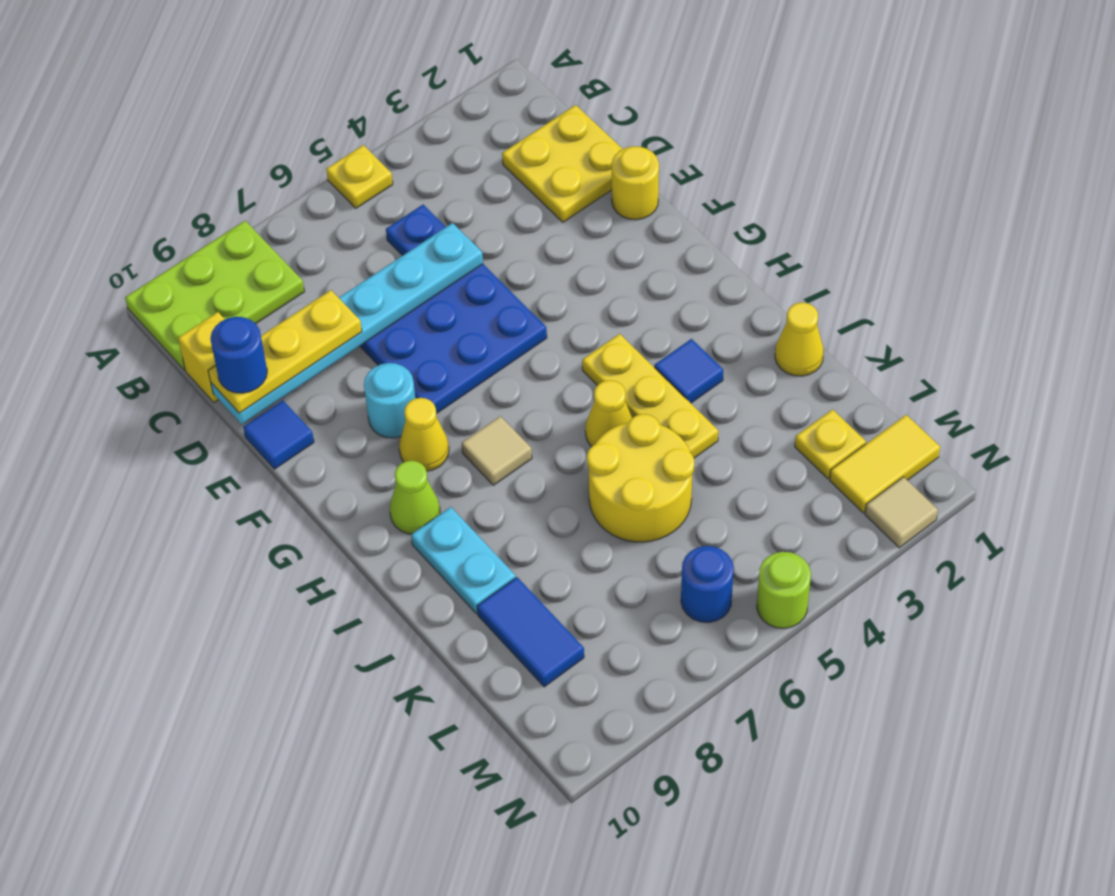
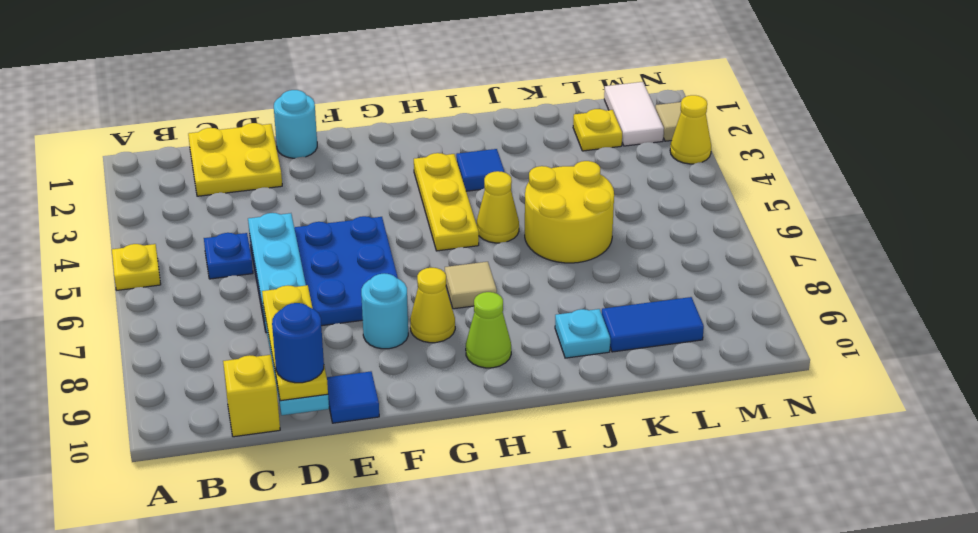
lime 2x3 plate [125,221,305,370] -> none
yellow 1x1 round brick [612,146,659,220] -> cyan 1x1 round brick [274,90,317,158]
yellow 1x3 plate [582,334,718,458] -> yellow 1x3 plate turned to [414,153,479,251]
cyan 1x2 plate [411,507,516,614] -> cyan 1x1 plate [555,309,610,358]
yellow 1x1 cone [775,302,824,376] -> yellow 1x1 cone moved to [670,95,711,164]
yellow 1x2 tile [830,415,940,513] -> white 1x2 tile [604,82,664,146]
blue 1x1 round brick [681,546,734,623] -> none
lime 1x1 round brick [757,552,811,628] -> none

